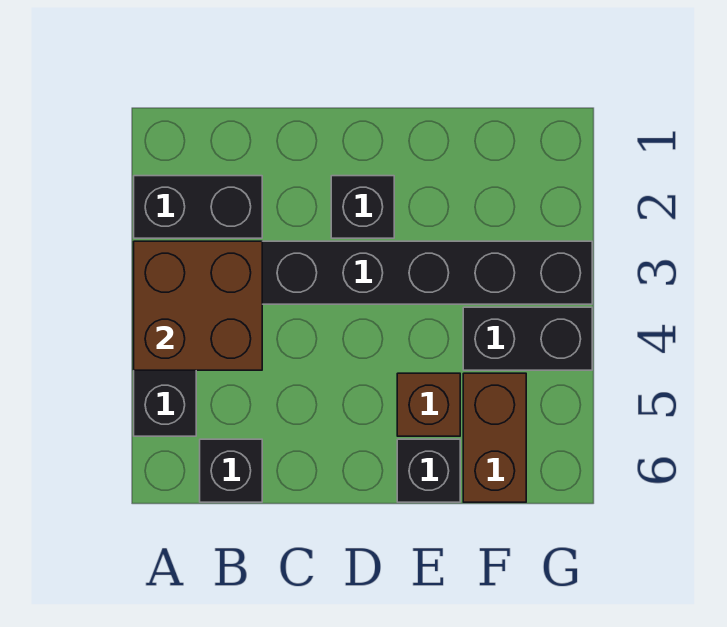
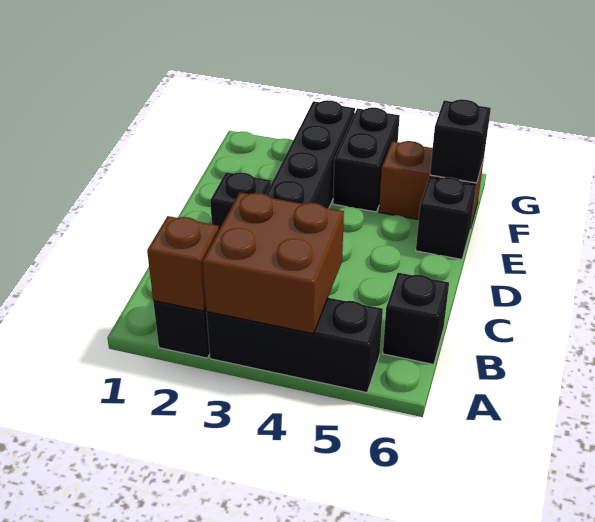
brown 1x1 brick [397,373,460,436] -> brown 1x1 brick moved to [147,216,219,311]
none -> black 1x1 brick [430,99,491,183]

